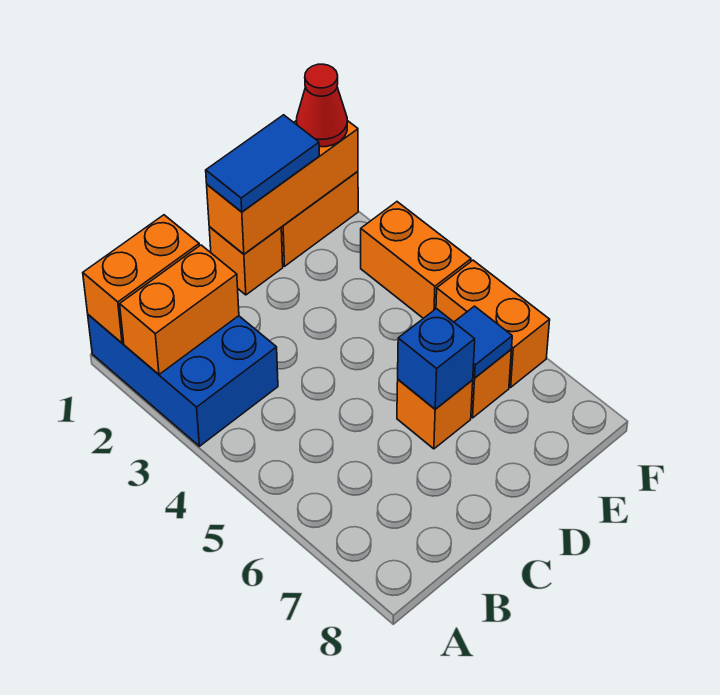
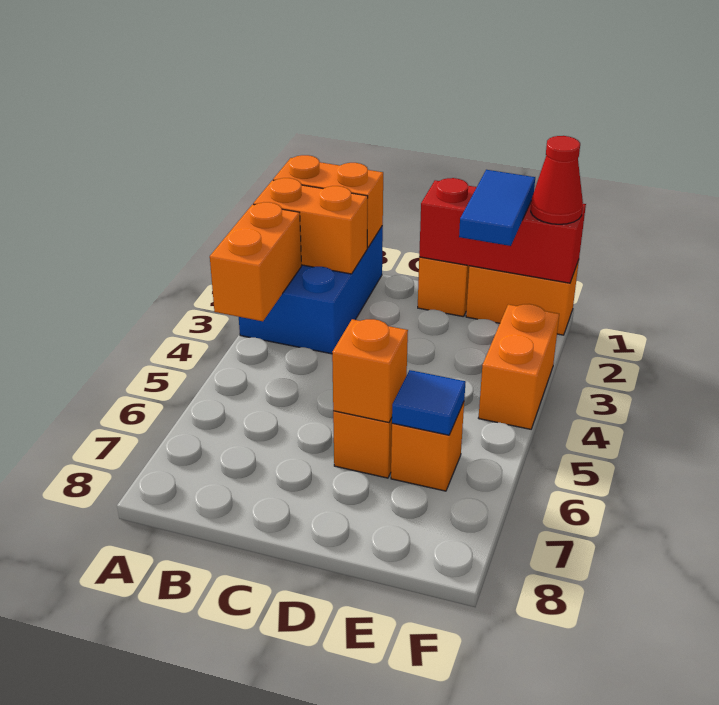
orange 1x3 brick [207,120,358,254] -> red 1x3 brick [419,178,586,283]
blue 1x2 tile [206,115,319,212] -> blue 1x2 tile turned to [459,170,535,246]
blue 1x1 brick [398,309,475,409] -> orange 1x1 brick [332,319,408,423]
orange 1x2 brick [436,260,550,387] -> orange 1x2 brick moved to [210,202,301,321]

